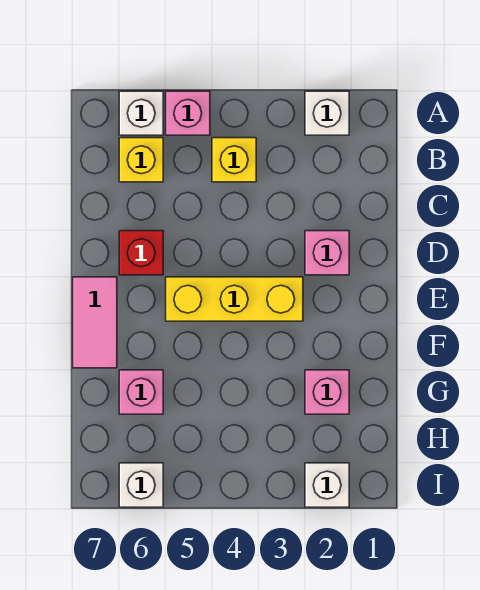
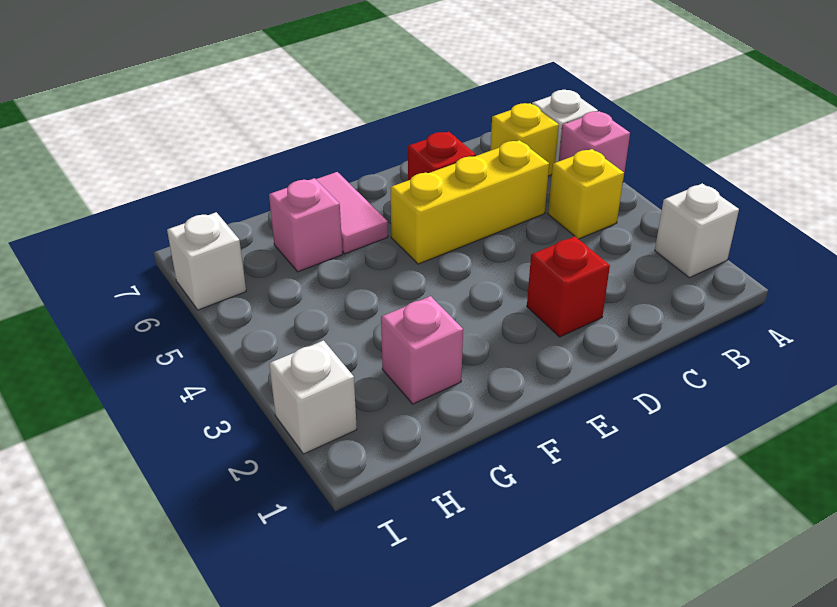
pink 1x1 brick [305,231,349,275] -> red 1x1 brick [527,236,610,337]
yellow 1x3 brick [166,277,303,321] -> yellow 1x3 brick turned to [390,140,549,264]
pink 1x2 tile [73,277,117,368] -> pink 1x2 tile turned to [316,172,388,254]

